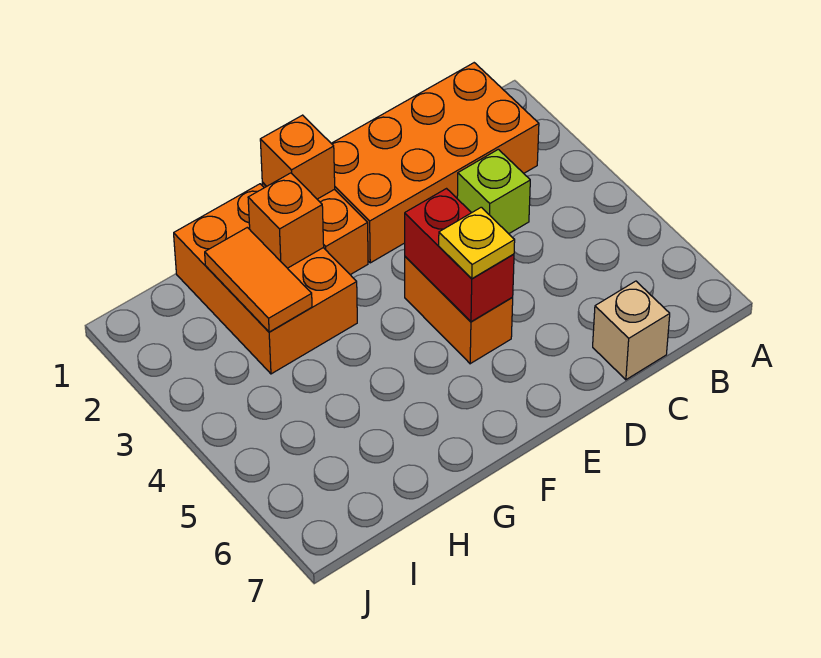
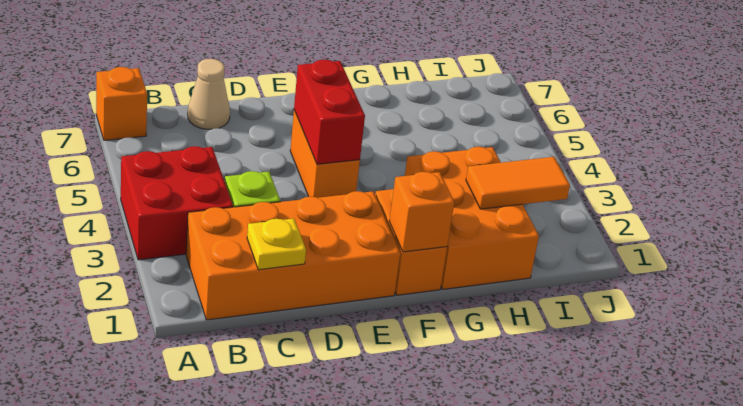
none -> red 2x2 brick [121,146,233,260]
tan 1x1 brick [593,281,670,380] -> tan 1x1 cone [188,59,230,129]
yellow 1x1 plate [439,207,515,279] -> yellow 1x1 plate moved to [247,219,306,270]
orange 1x1 brick [248,173,324,268] -> orange 1x1 brick moved to [96,67,147,140]
orange 1x2 tile [205,227,312,332] -> orange 1x2 tile turned to [466,157,570,209]

